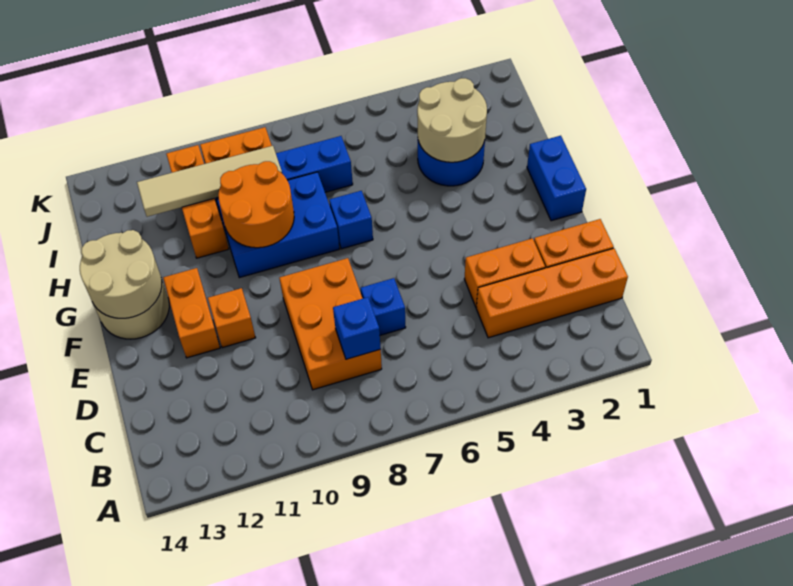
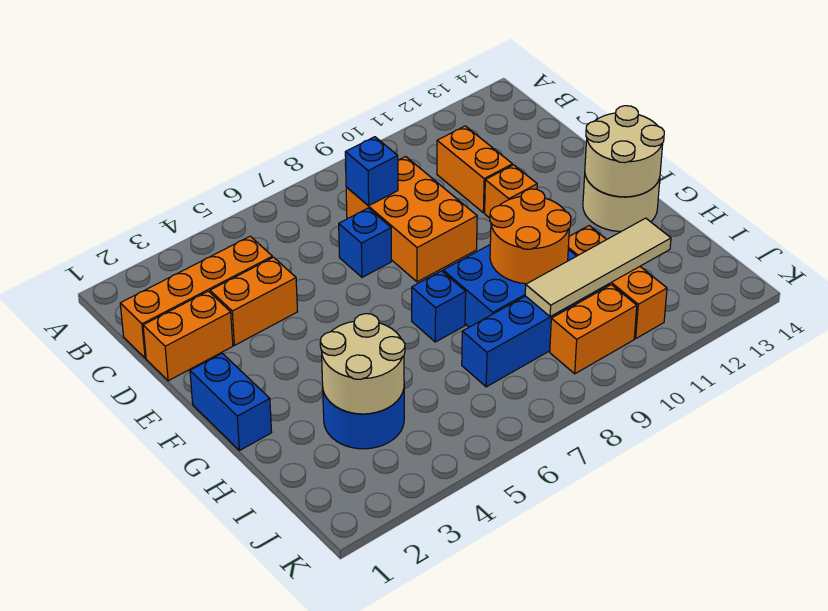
orange 1x2 brick [163,268,220,358] -> orange 1x2 brick moved to [437,126,513,213]

